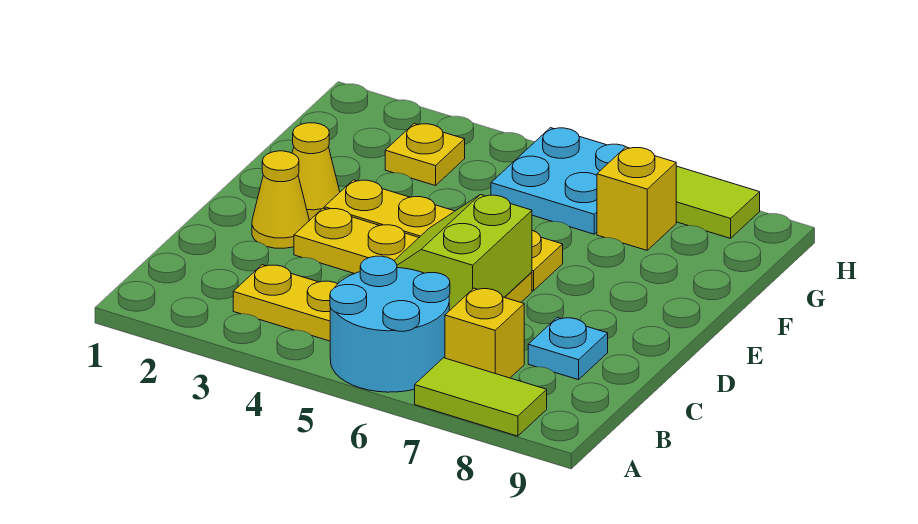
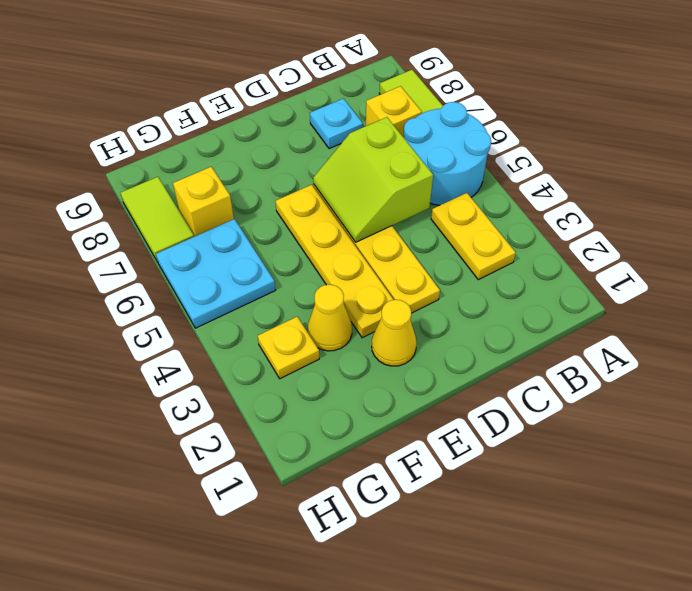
lime 2x2 slope [394,195,532,311] -> lime 2x2 slope turned to [313,117,433,242]
yellow 1x1 cone [252,151,309,248] -> yellow 1x1 cone moved to [308,284,352,351]

